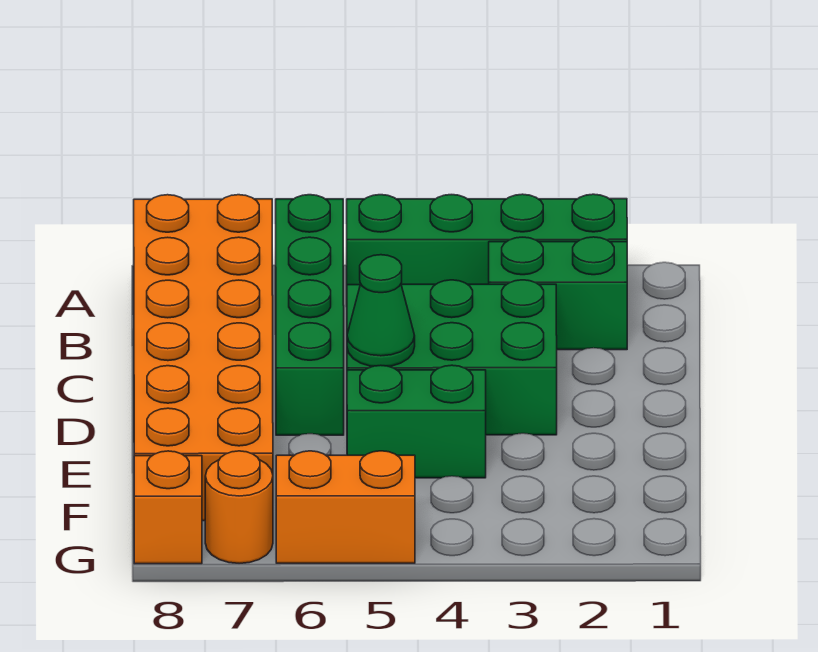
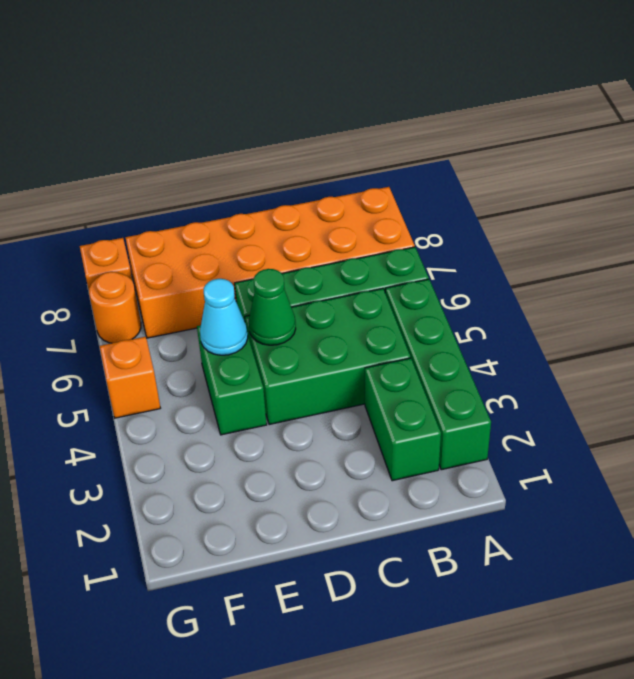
green 2x3 brick [347,280,557,435] -> green 2x3 brick turned to [245,289,410,425]
none -> cyan 1x1 cone [200,279,248,355]
orange 1x2 brick [276,451,415,563] -> orange 1x1 brick [100,337,160,418]

